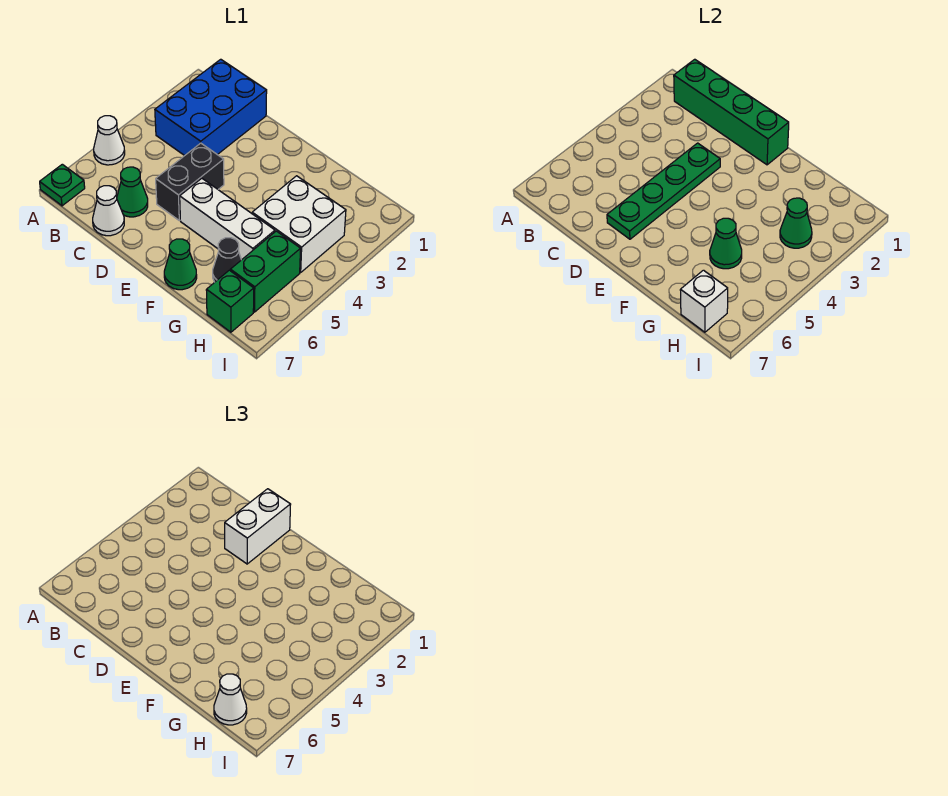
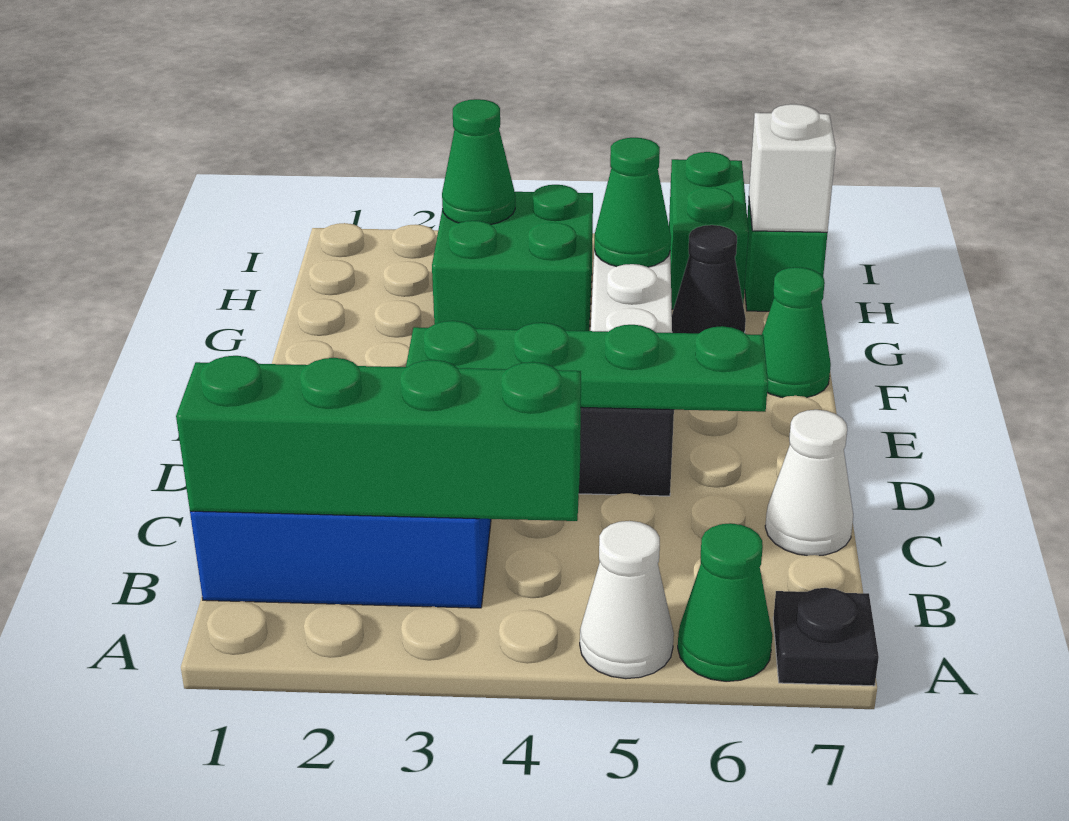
green 1x1 plate [40,164,85,206] -> black 1x1 plate [773,588,879,686]
green 1x4 brick [674,59,789,165] -> green 1x4 brick turned to [176,356,581,521]
green 1x1 cone [117,167,148,217] -> green 1x1 cone moved to [678,523,772,681]
white 1x2 brick [225,489,291,564] -> none
white 2x2 brick [252,176,346,272] -> green 2x2 brick [432,185,593,331]
green 1x2 brick [230,231,301,312] -> green 1x2 brick turned to [669,152,748,309]
white 1x1 cone [214,674,247,725] -> none

